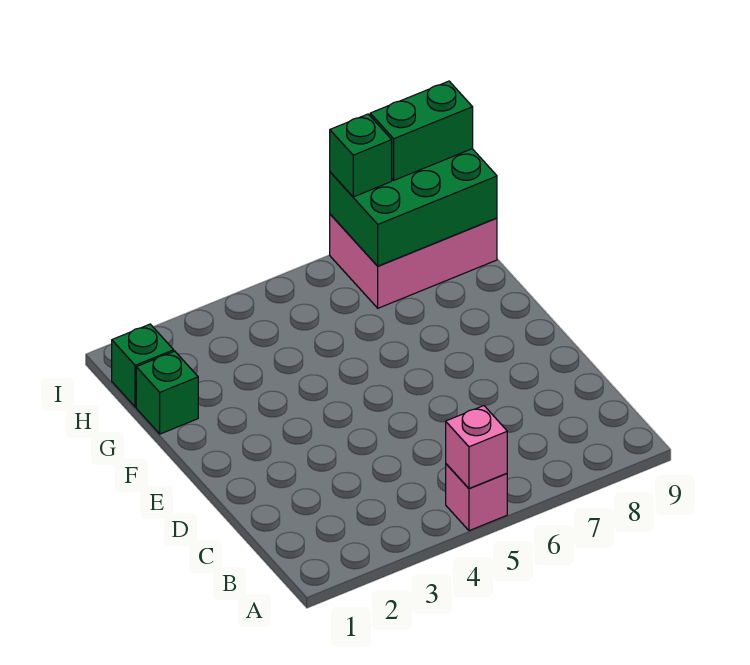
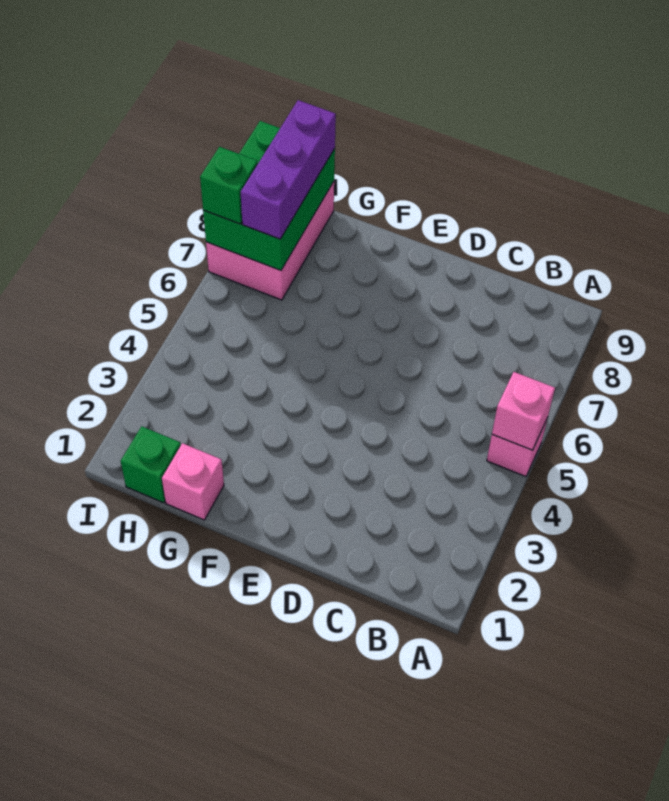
green 1x1 brick [136,351,198,434] -> pink 1x1 brick [162,443,224,520]
none -> purple 1x3 brick [241,100,336,239]
green 1x2 brick [370,81,473,180] -> none

